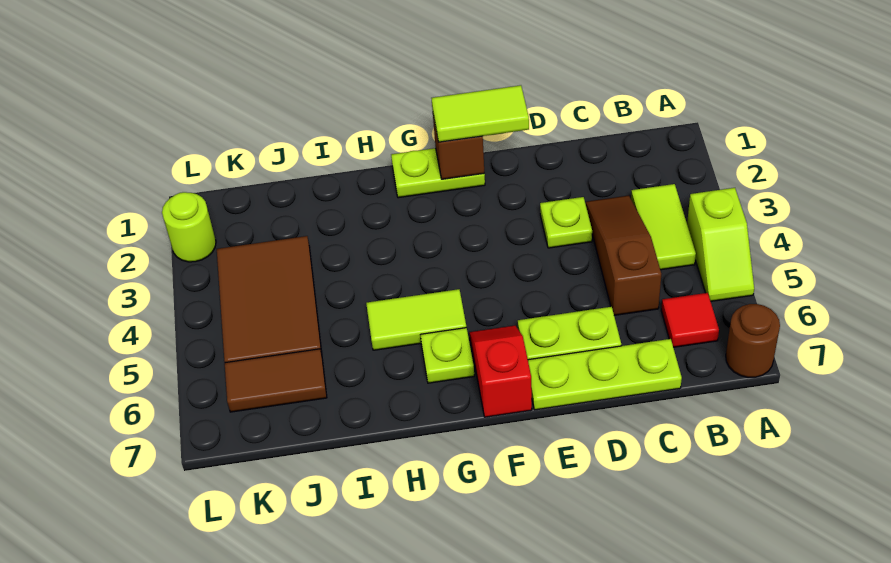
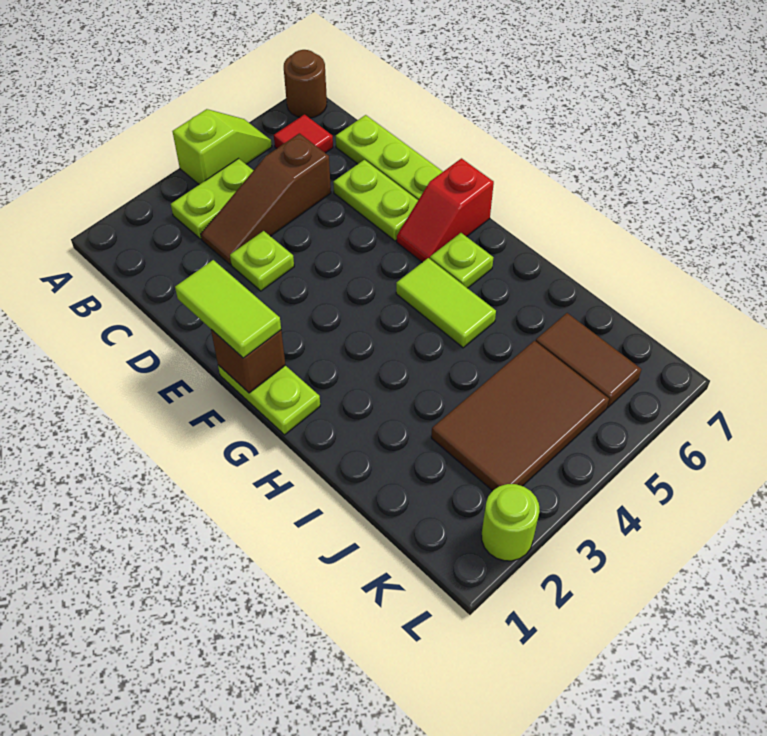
lime 1x2 tile [631,184,696,270] -> lime 1x2 plate [171,159,254,239]

